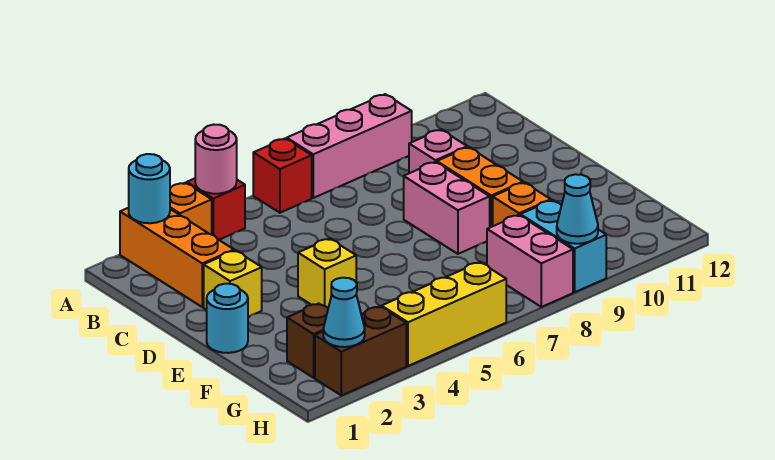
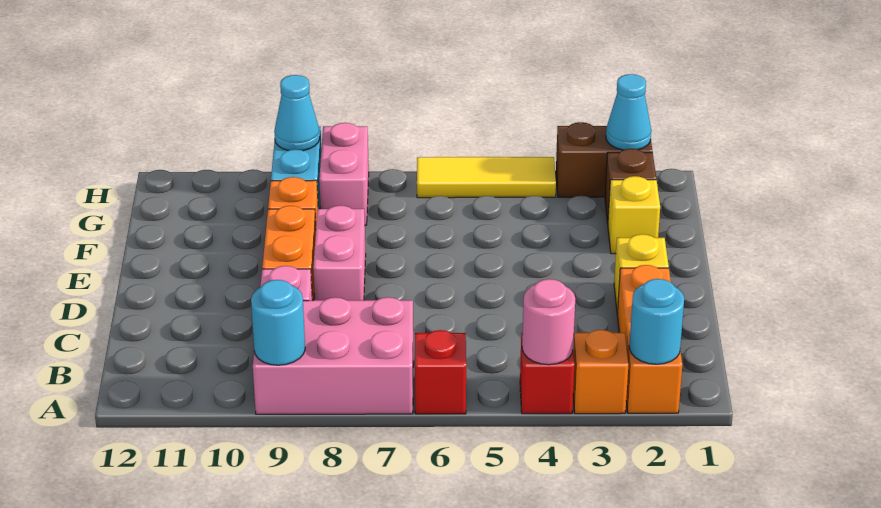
pink 1x3 brick [287,94,412,198] -> pink 2x3 brick [253,297,413,414]
cyan 1x1 round brick [207,284,248,353] -> cyan 1x1 round brick moved to [251,280,305,365]
yellow 1x1 brick [298,239,356,308] -> yellow 1x1 brick moved to [608,176,660,254]
yellow 1x3 brick [382,262,506,366] -> yellow 1x3 tile [417,157,556,198]

